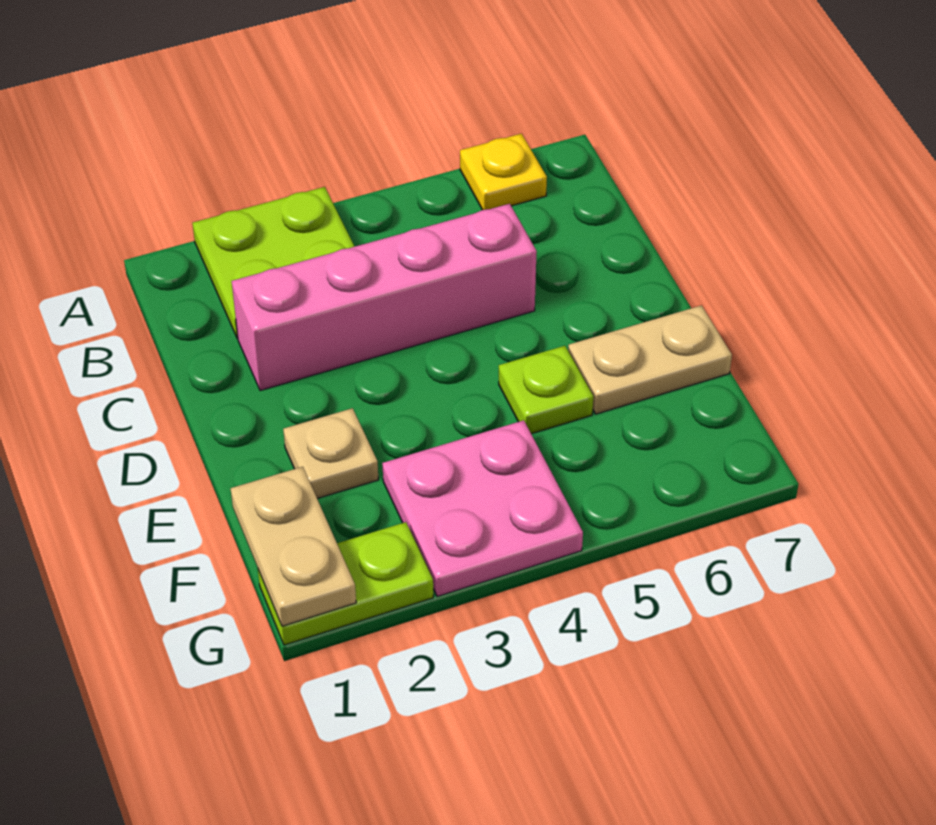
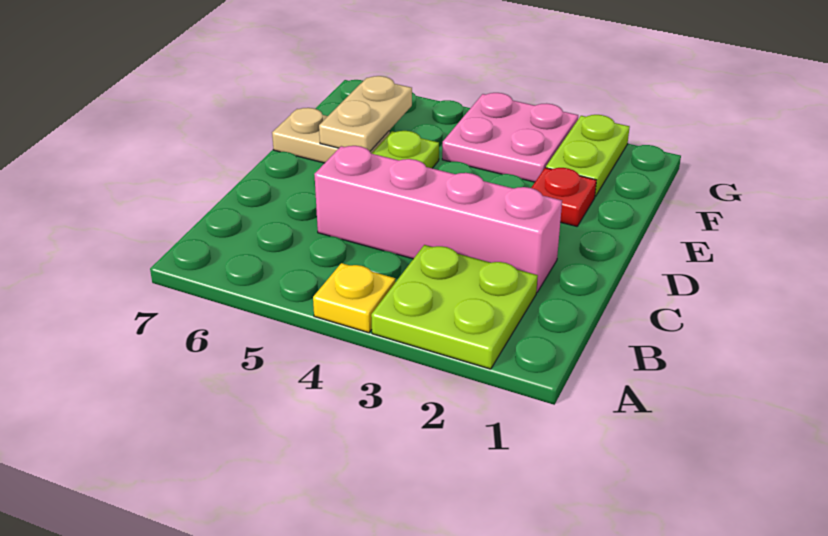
yellow 1x1 plate [460,134,547,210] -> yellow 1x1 plate moved to [313,263,395,333]
tan 1x1 plate [283,408,378,499] -> red 1x1 plate [531,168,596,226]
tan 1x2 plate [231,467,356,626] -> tan 1x2 plate moved to [319,76,412,151]
lime 1x2 plate [258,522,433,645] -> lime 1x2 plate turned to [546,115,630,197]

